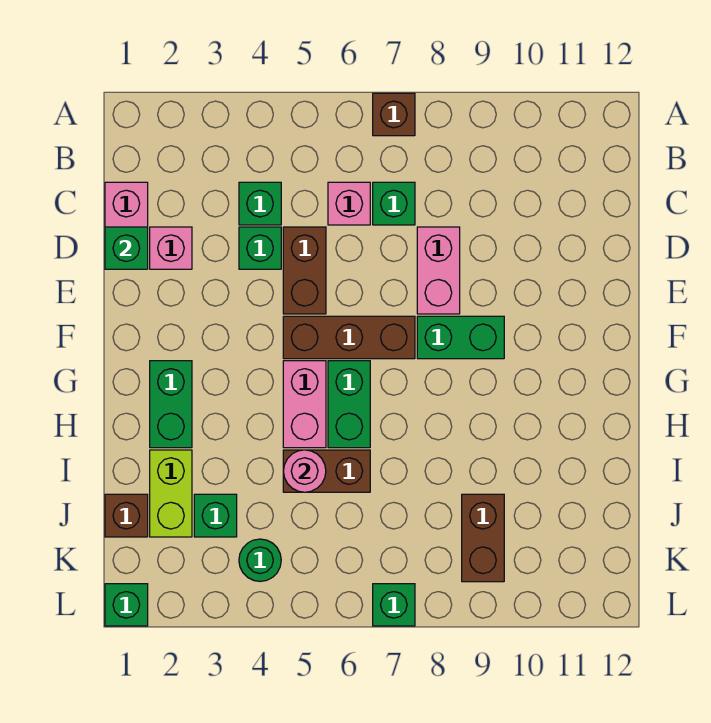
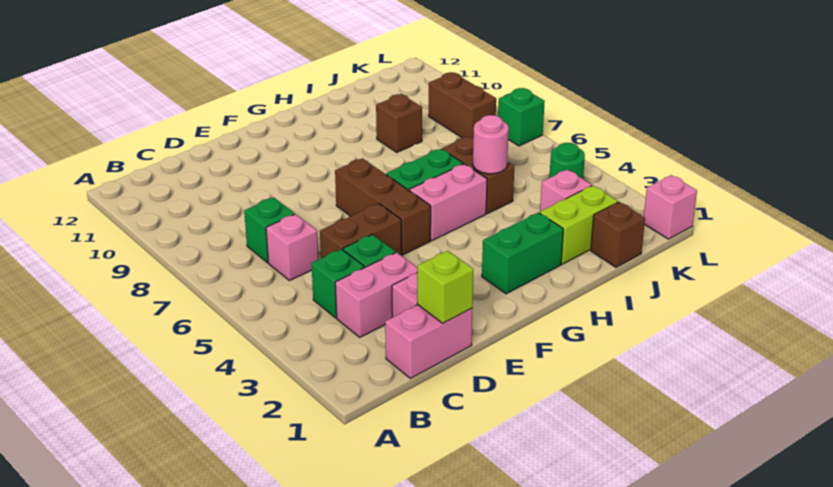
brown 1x1 brick [373,93,415,136] -> brown 1x1 brick moved to [376,94,422,152]
green 1x1 brick [105,227,148,269] -> lime 1x1 brick [417,251,474,323]
pink 1x2 brick [417,227,460,314] -> pink 1x2 brick moved to [335,252,417,337]
green 1x2 brick [417,316,504,359] -> none
green 1x1 brick [194,494,237,537] -> pink 1x1 brick [540,170,592,211]
brown 1x2 brick [462,494,504,582] -> brown 1x2 brick turned to [429,72,496,138]
green 1x1 brick [105,584,148,626] -> pink 1x1 brick [644,175,697,239]

